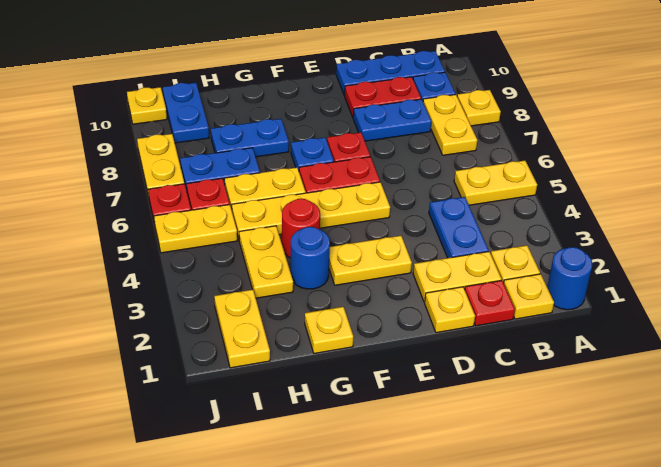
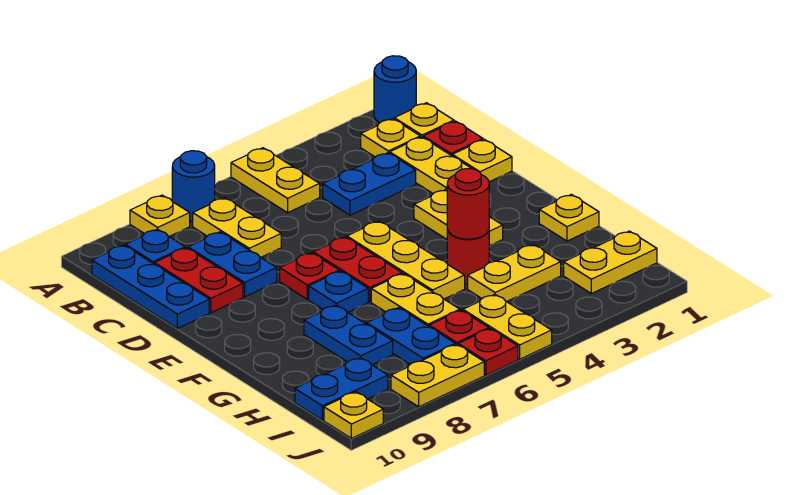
yellow 1x2 plate [423,94,477,155] -> yellow 1x2 plate turned to [193,198,281,257]
yellow 1x4 plate [232,182,390,239] -> yellow 1x3 plate [347,221,465,299]
blue 1x1 round brick [290,227,330,289] -> blue 1x1 round brick moved to [172,151,215,221]
none -> red 1x1 round brick [447,169,489,239]

